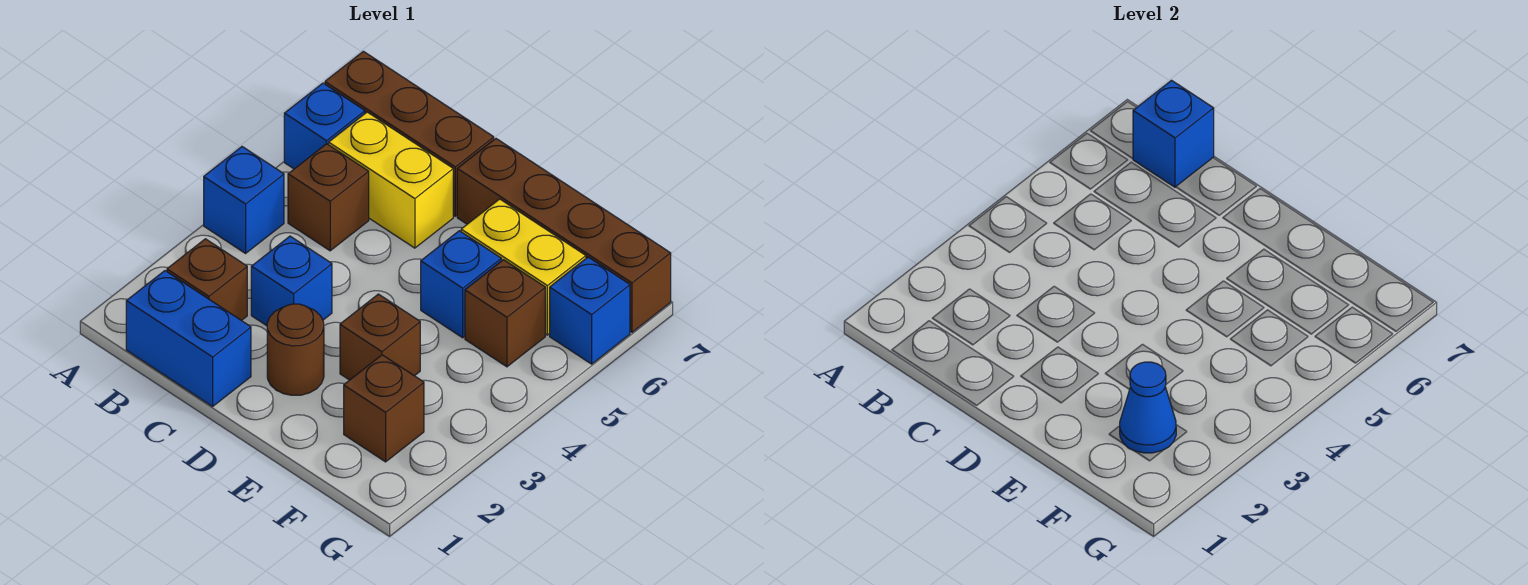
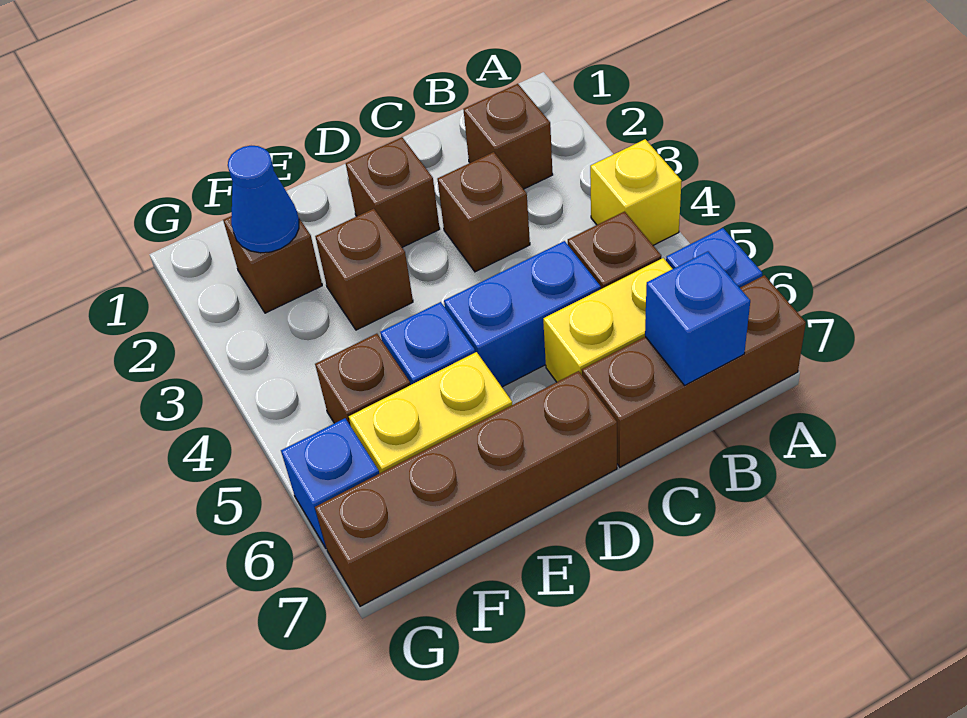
blue 1x1 brick [204,147,284,253] -> yellow 1x1 brick [590,139,682,245]
blue 1x2 brick [126,271,251,406] -> blue 1x2 brick moved to [444,241,601,387]
blue 1x1 brick [251,236,332,326] -> brown 1x1 brick [437,152,530,272]
brown 1x1 round brick [267,304,324,395] -> brown 1x1 brick [346,137,440,247]

